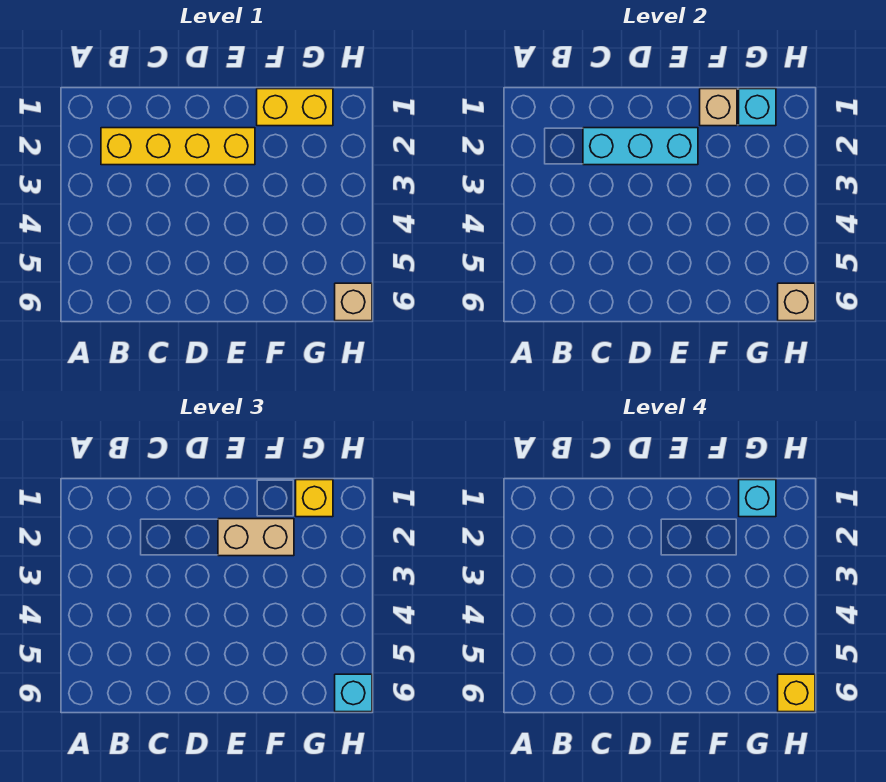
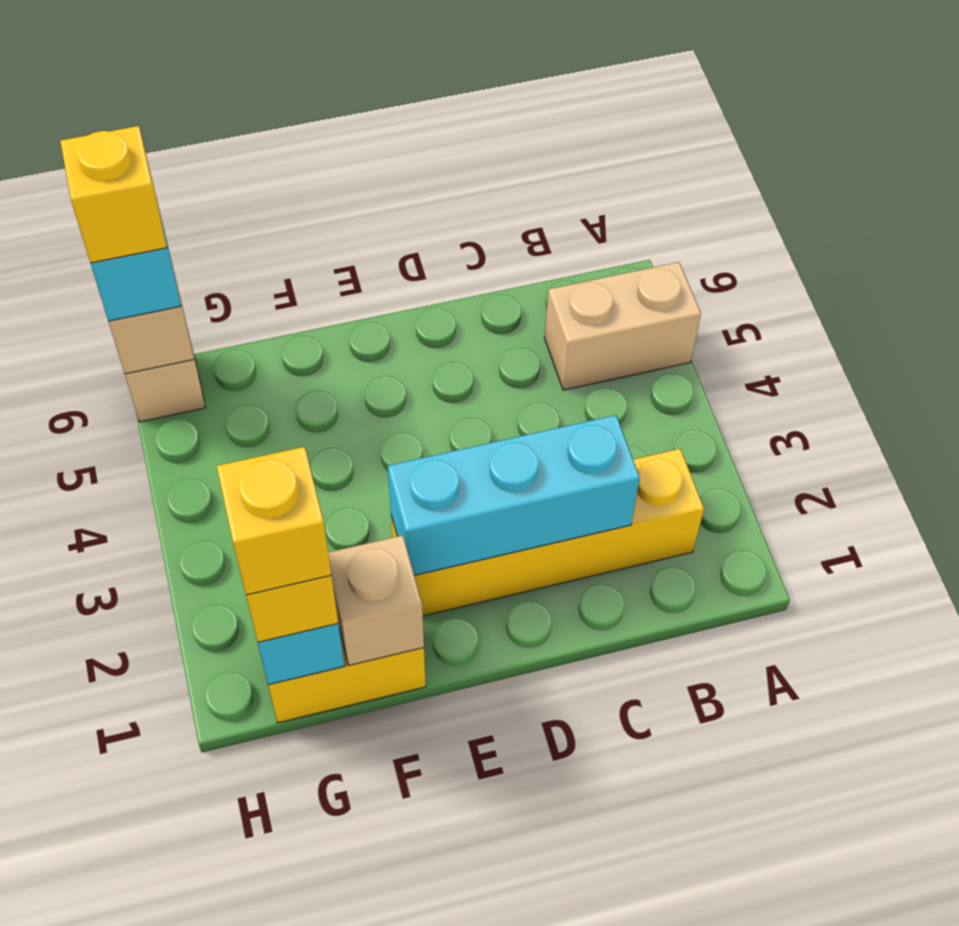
tan 1x2 brick [218,519,294,556] -> tan 1x2 brick moved to [545,262,701,390]
cyan 1x1 brick [739,480,776,517] -> yellow 1x1 brick [217,447,331,595]

